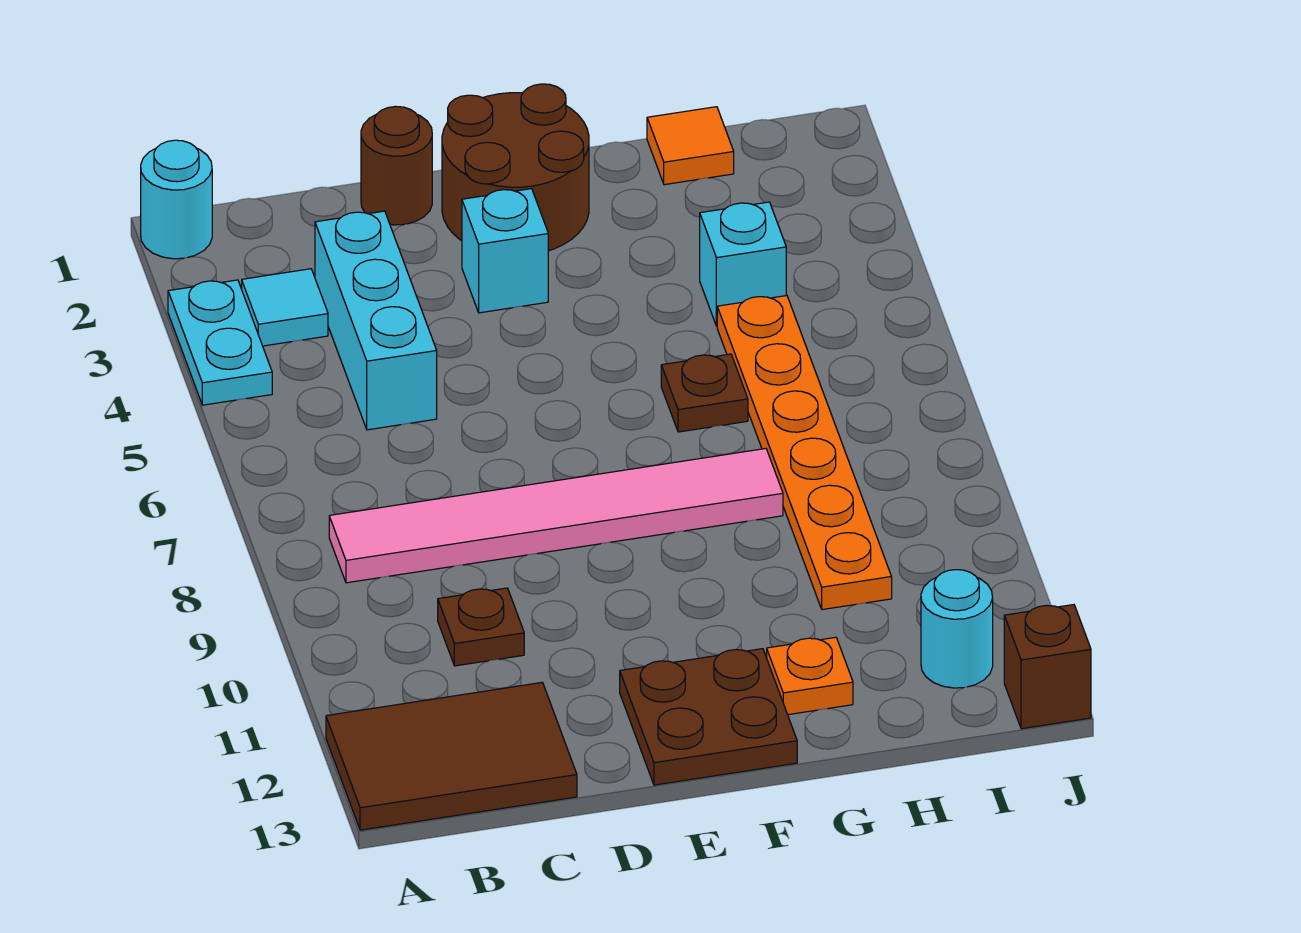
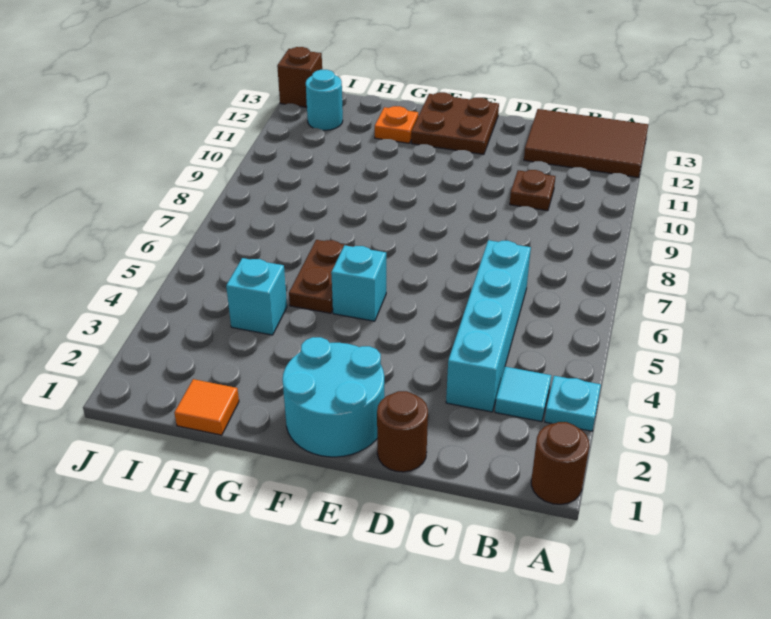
cyan 1x1 round brick [141,140,212,259] -> brown 1x1 round brick [531,422,589,504]
cyan 1x2 plate [168,280,272,405] -> cyan 1x1 plate [545,376,601,431]
pink 1x6 tile [329,449,783,583] -> none
cyan 1x3 brick [315,211,437,430] -> cyan 1x4 brick [446,240,531,412]
brown 2x2 round brick [442,84,589,251] -> cyan 2x2 round brick [283,337,384,457]
cyan 1x1 brick [462,189,548,313] -> cyan 1x1 brick moved to [331,245,386,321]
brown 1x1 plate [661,354,748,432] -> brown 1x2 plate [289,240,354,313]
orange 1x6 plate [717,296,892,610] -> none

